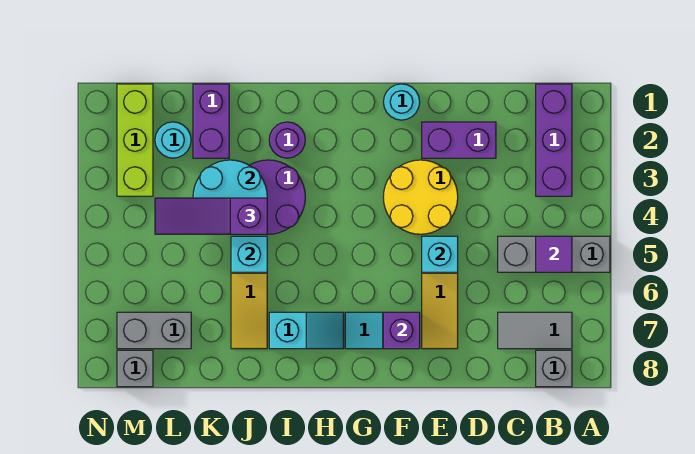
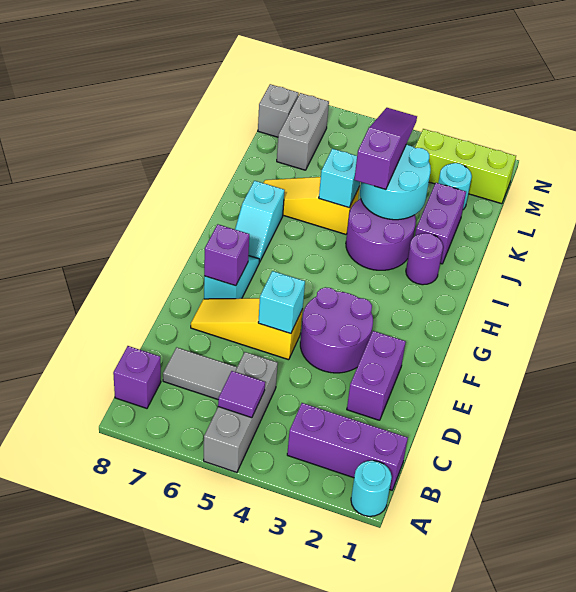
grey 1x2 tile [498,312,572,349] -> grey 1x2 tile turned to [163,347,237,399]
grey 1x1 brick [536,350,572,387] -> purple 1x1 brick [113,346,161,408]
yellow 2x2 round brick [383,160,458,234] -> purple 2x2 round brick [300,287,373,373]
cyan 1x1 round brick [384,84,420,120] -> cyan 1x1 round brick moved to [351,461,392,516]
purple 1x2 brick [193,84,229,158] -> purple 1x2 brick turned to [415,183,466,264]

